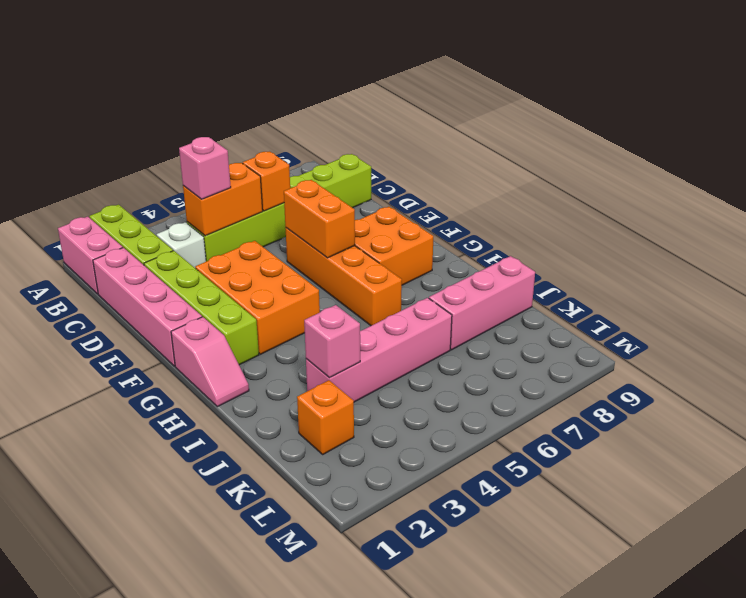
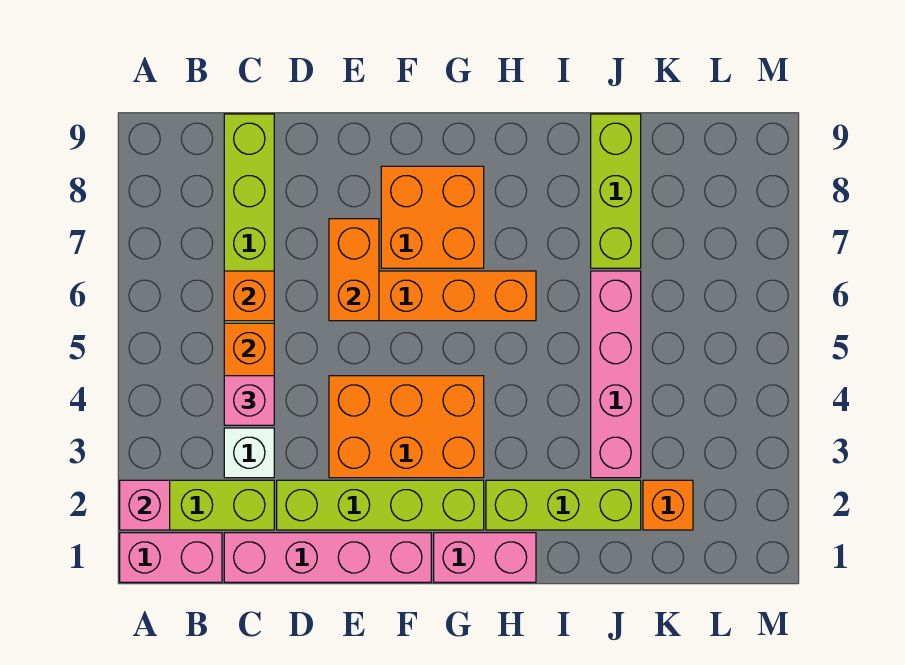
orange 1x2 brick [284,180,355,258] -> orange 1x2 brick turned to [329,219,379,321]
pink 1x2 slope [171,317,249,407] -> pink 1x2 brick [434,533,536,582]
none -> lime 1x3 brick [486,480,641,530]
pink 1x1 brick [304,305,360,378] -> pink 1x1 brick moved to [120,480,170,530]
pink 1x3 brick [429,256,535,350] -> lime 1x3 brick [591,114,641,268]

